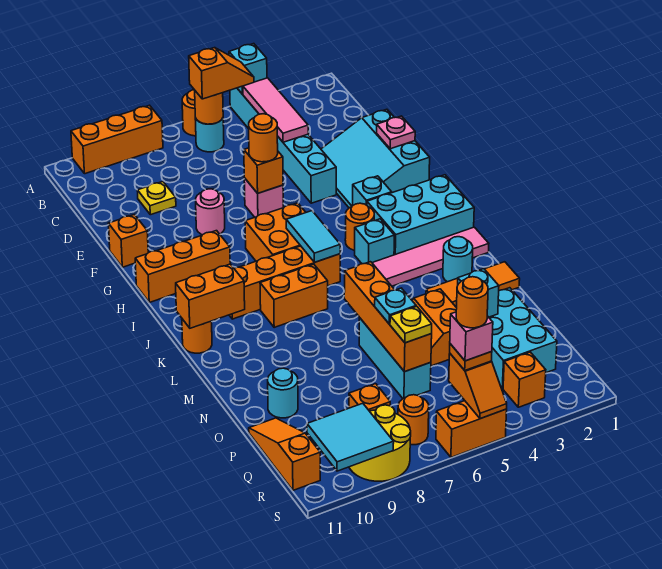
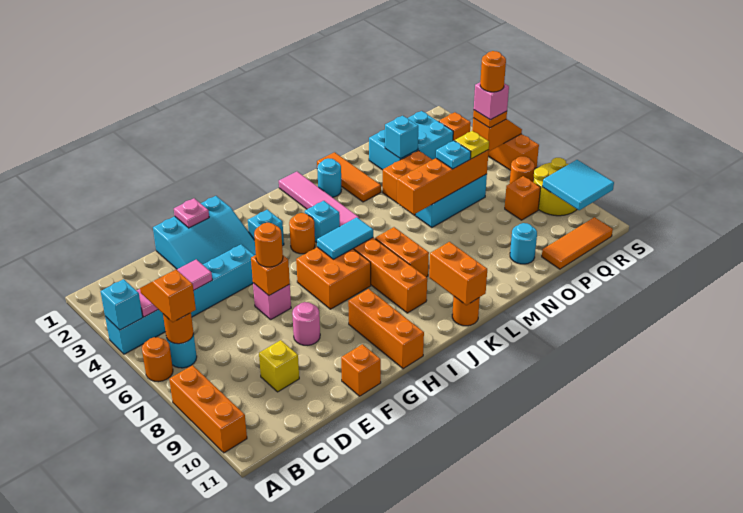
yellow 1x1 plate [137,182,176,215] -> yellow 1x1 brick [259,340,299,392]
cyan 2x3 brick [367,175,474,255] -> none
orange 1x3 slope [249,418,320,490] -> orange 1x3 tile [542,217,613,269]

